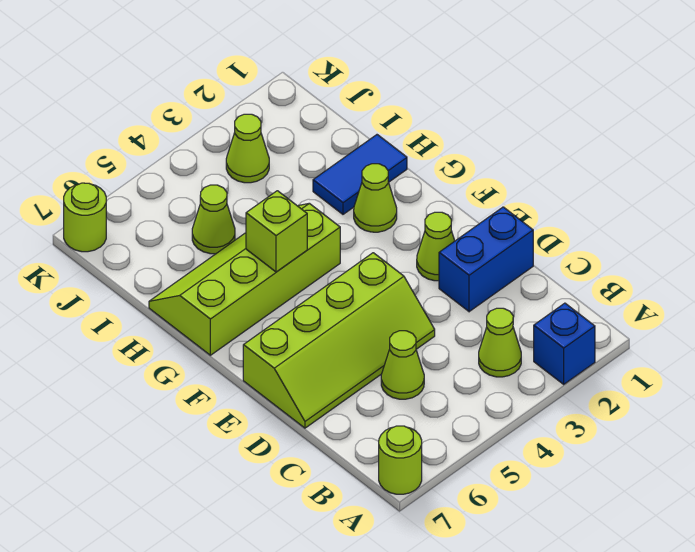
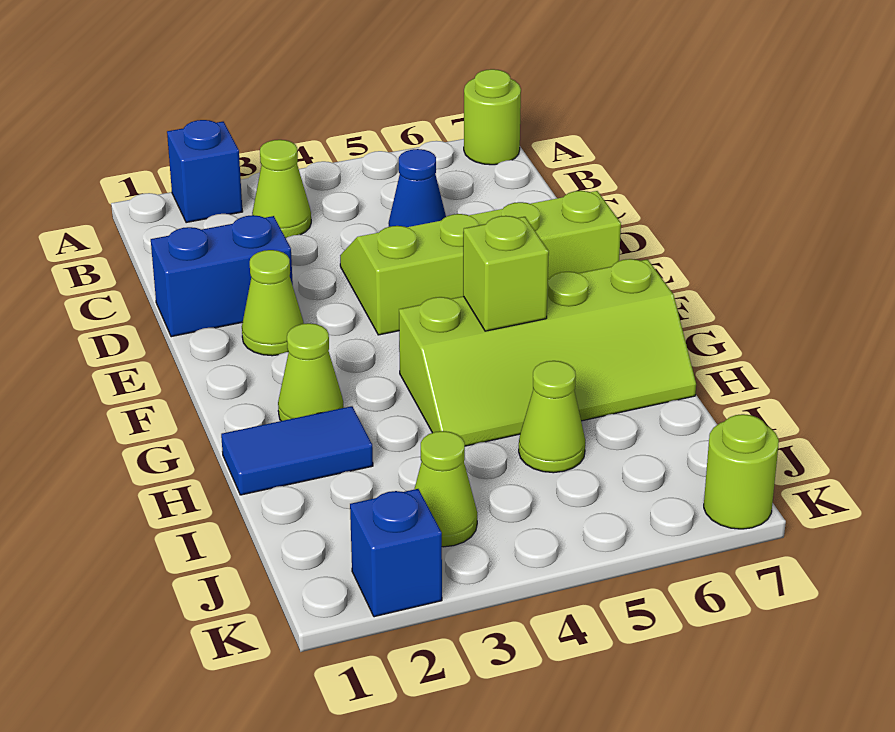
lime 1x1 cone [381,331,424,399] -> blue 1x1 cone [389,149,446,227]
none -> blue 1x1 brick [350,489,442,617]

